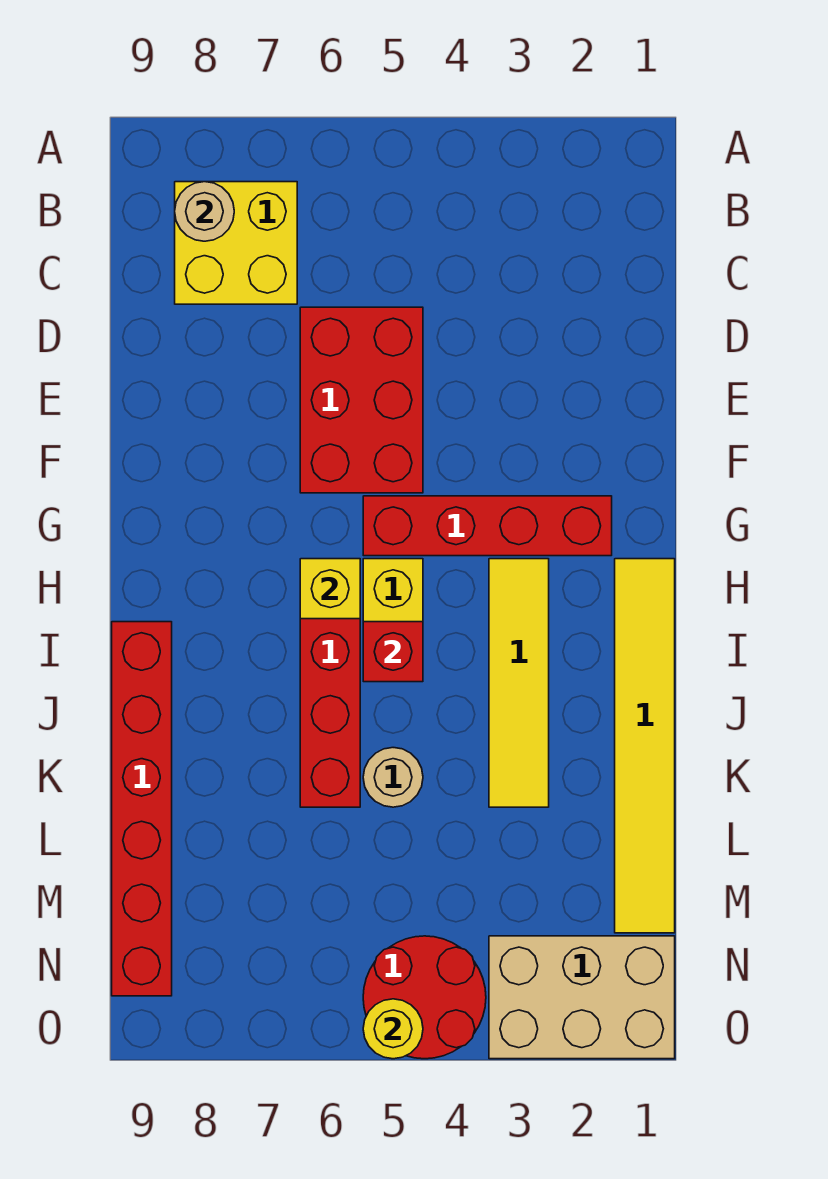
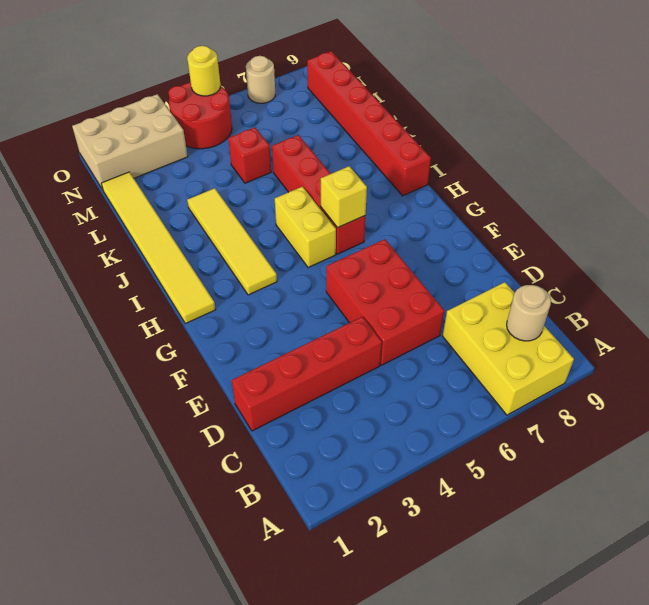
yellow 2x2 brick [175,182,297,304] -> yellow 2x3 brick [443,282,574,415]
red 1x4 brick [363,496,612,556] -> red 1x4 brick moved to [232,317,382,431]
red 1x1 brick [363,622,423,682] -> red 1x1 brick moved to [228,127,271,183]
tan 1x1 round brick [363,748,423,807] -> tan 1x1 round brick moved to [246,56,275,103]

